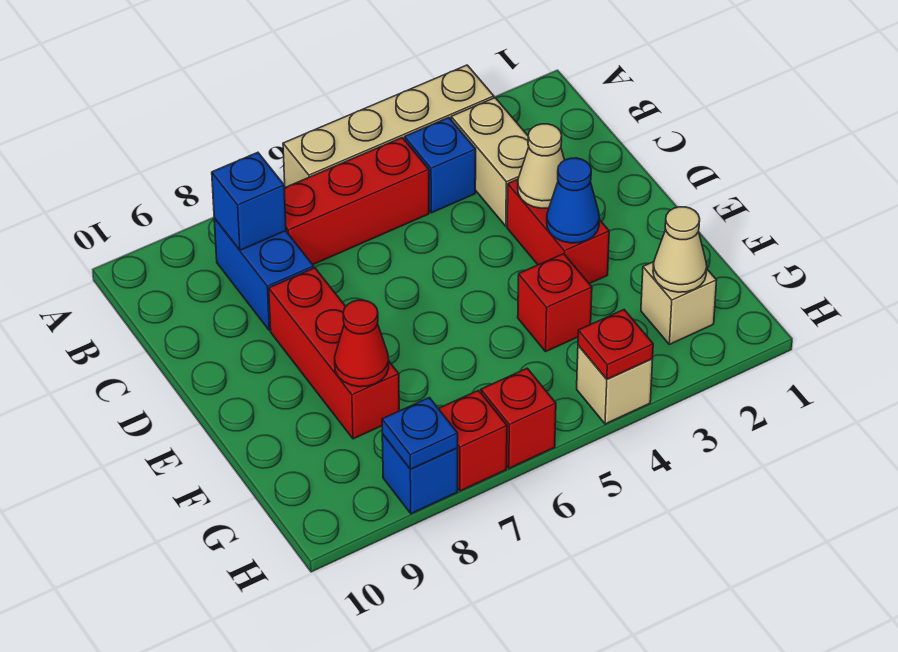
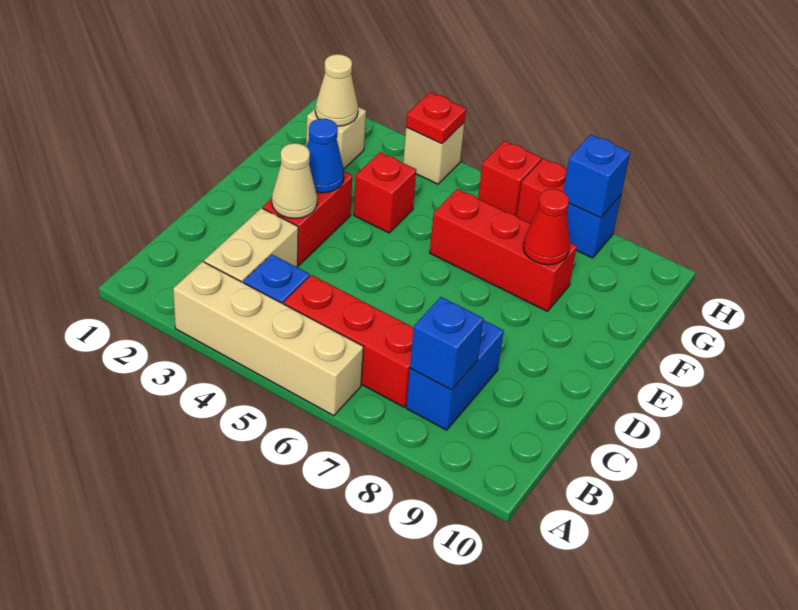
red 1x3 brick [269,268,399,439] -> red 1x3 brick turned to [430,189,577,311]
blue 1x1 plate [382,398,458,469] -> blue 1x1 brick [563,135,630,218]

